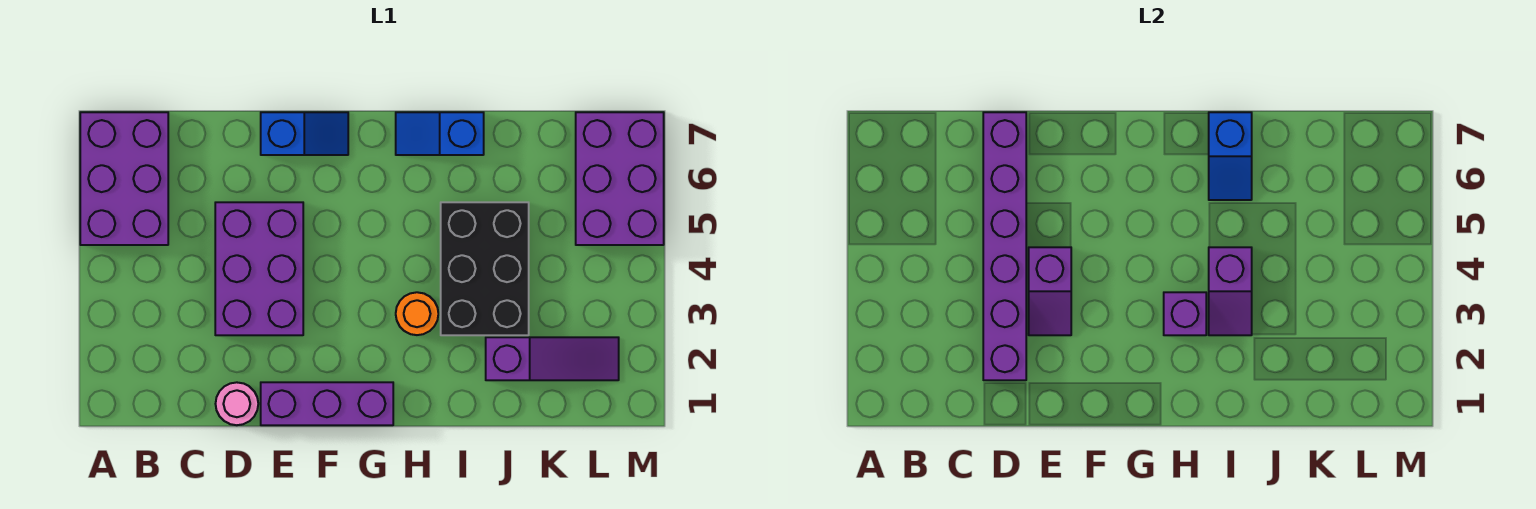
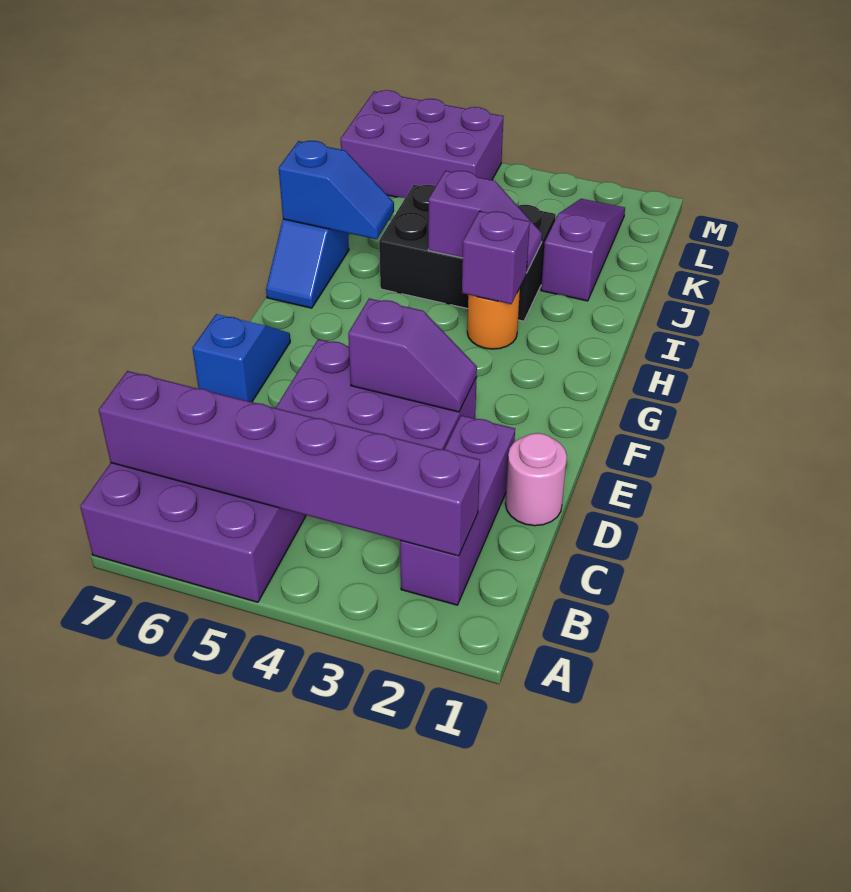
purple 1x6 brick [983,112,1026,380] -> purple 1x6 brick moved to [99,371,480,556]
purple 1x3 brick [261,382,393,425] -> purple 1x3 brick moved to [400,415,515,605]

